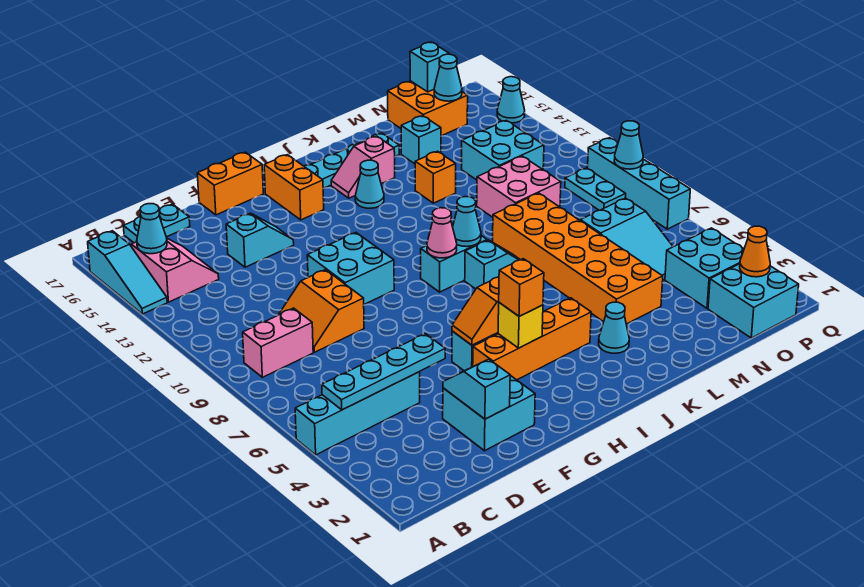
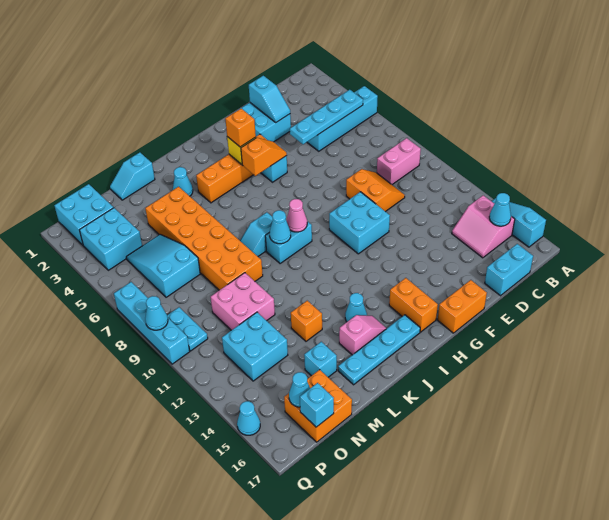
cyan 1x2 plate [123,204,190,243] -> cyan 1x2 brick [485,244,533,296]
cyan 1x2 slope [226,213,294,267] -> cyan 1x2 slope moved to [110,152,155,200]
orange 1x1 cone [740,226,770,277] -> none

